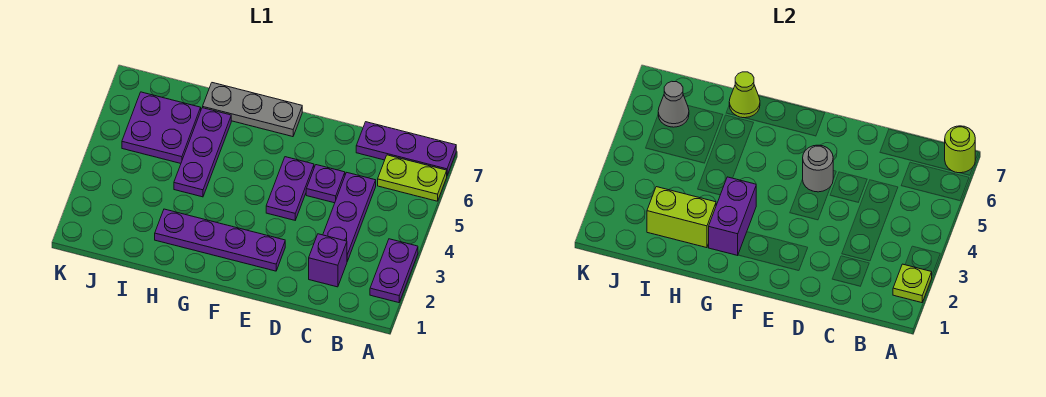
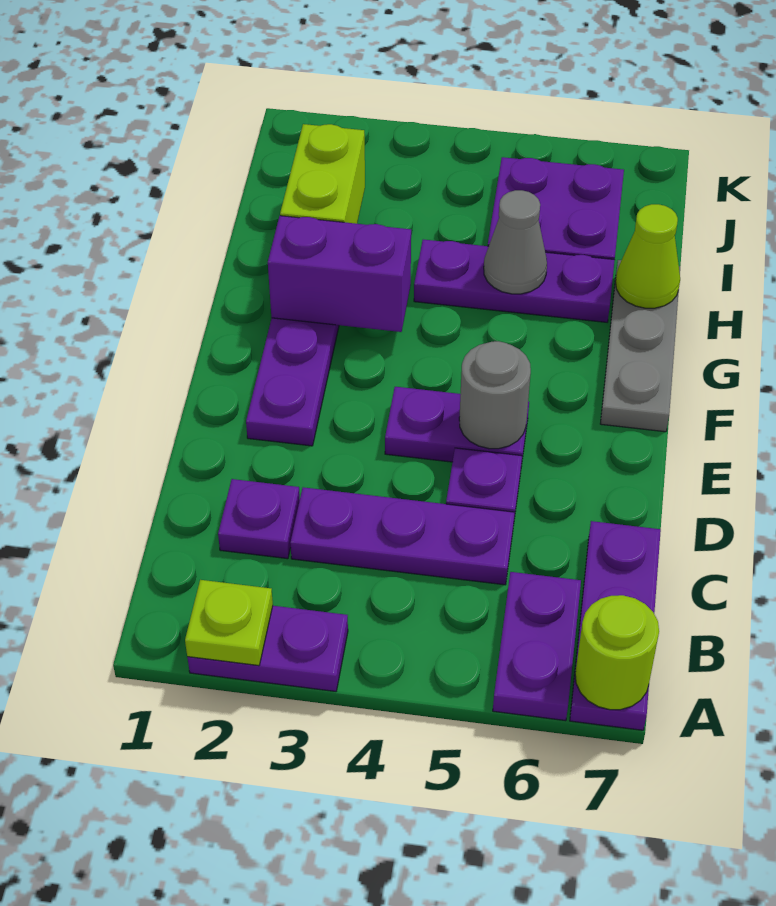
lime 1x2 plate [378,155,447,201] -> purple 1x2 plate [493,572,581,721]
purple 1x1 brick [309,234,347,287] -> purple 1x1 plate [218,479,300,559]
grey 1x1 cone [658,81,689,127] -> grey 1x1 cone moved to [484,190,547,294]

